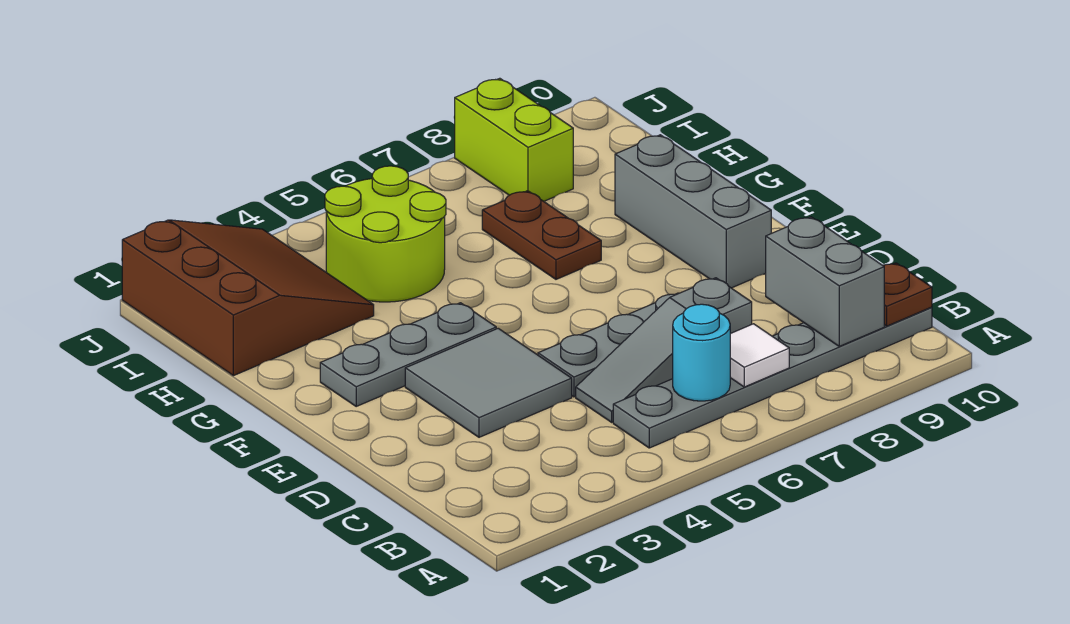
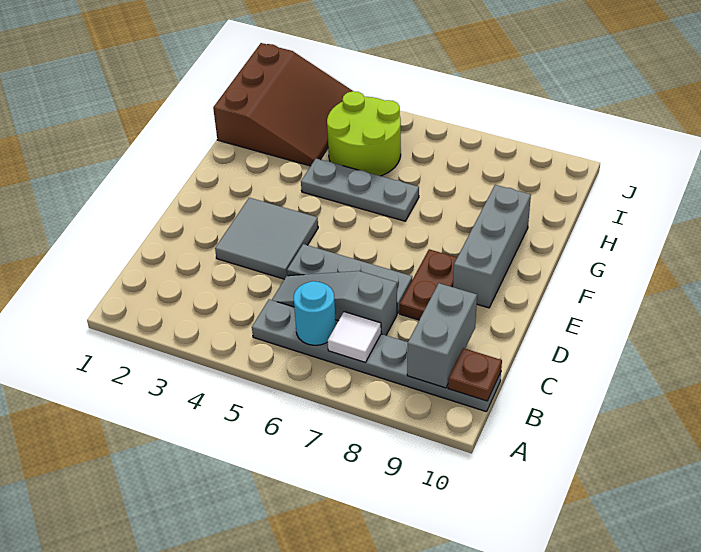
grey 1x3 plate [320,303,496,406] -> grey 1x3 plate moved to [301,159,419,221]
brown 1x2 plate [482,191,601,279] -> brown 1x2 plate moved to [400,249,457,320]
lime 1x2 brick [455,78,573,201] -> none

